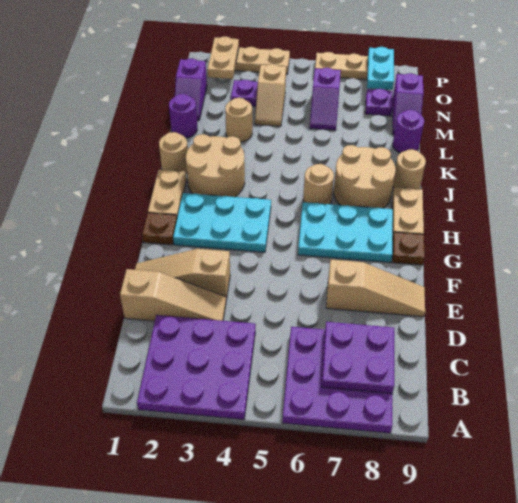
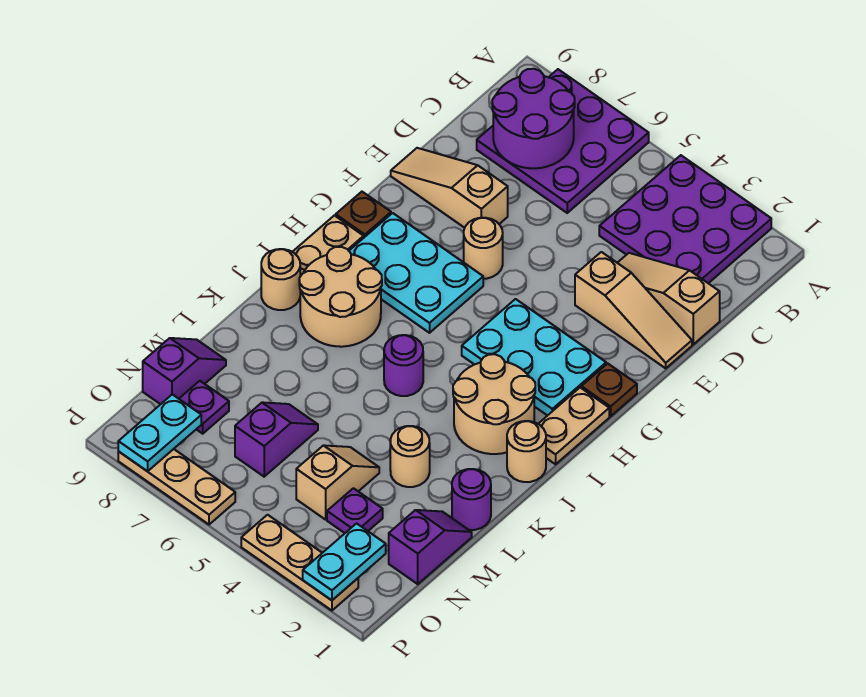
purple 2x2 plate [322,322,394,394] -> purple 2x2 round brick [492,69,575,168]
tan 1x1 round brick [303,164,334,204] -> tan 1x1 round brick moved to [464,218,503,279]
purple 1x1 round brick [393,110,424,153] -> purple 1x1 round brick moved to [384,335,423,396]
tan 1x2 plate [208,36,239,79] -> cyan 1x2 plate [303,523,386,600]

